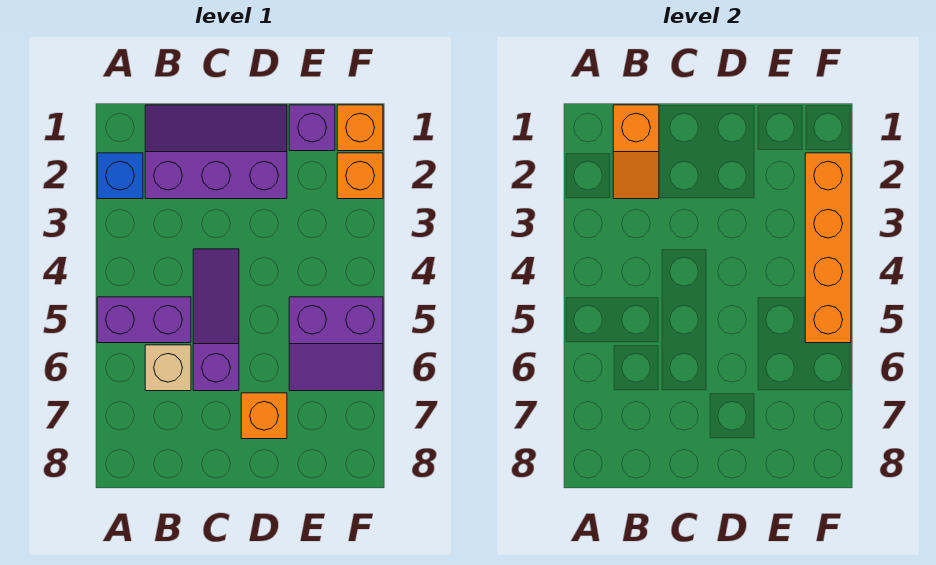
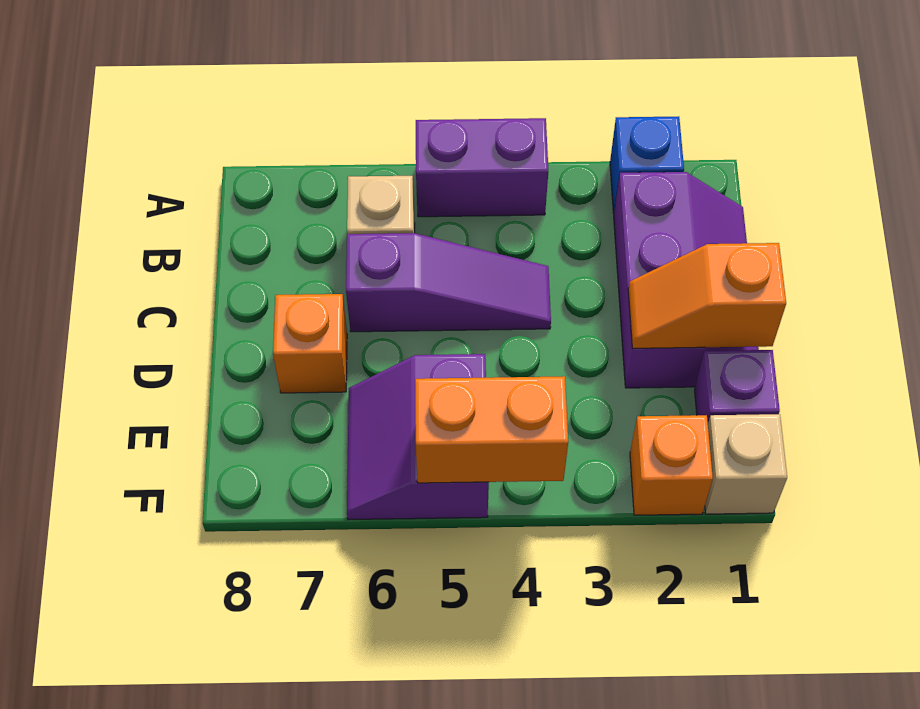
purple 1x2 brick [97,297,191,343] -> purple 1x2 brick turned to [416,118,548,217]
orange 1x2 slope [613,105,659,199] -> orange 1x2 slope moved to [628,243,786,348]
orange 1x1 brick [337,105,383,151] -> tan 1x1 brick [705,414,787,514]
orange 1x4 brick [805,153,851,343] -> orange 1x2 brick [415,376,568,483]

